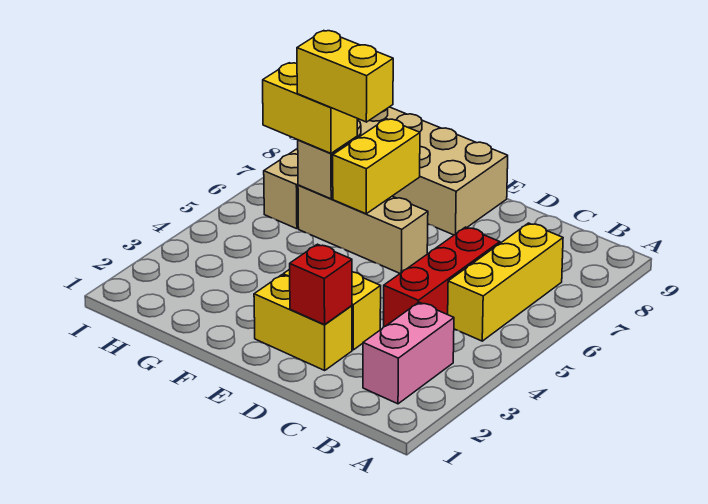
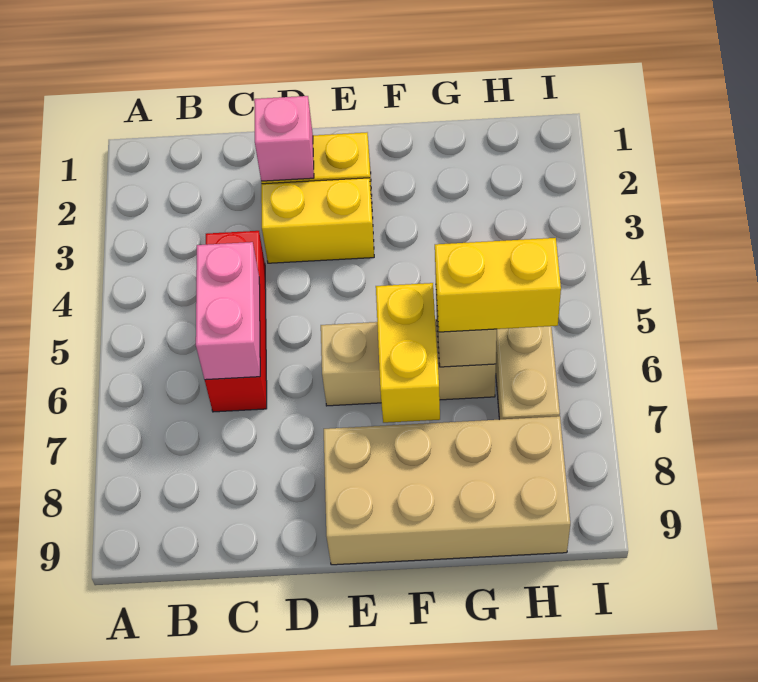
pink 1x2 brick [363,302,454,404] -> pink 1x2 brick moved to [196,242,260,380]
yellow 1x3 brick [448,223,563,341] -> none
red 1x1 brick [289,244,352,325] -> pink 1x1 brick [254,96,314,181]
yellow 1x2 brick [297,31,393,122] -> none

